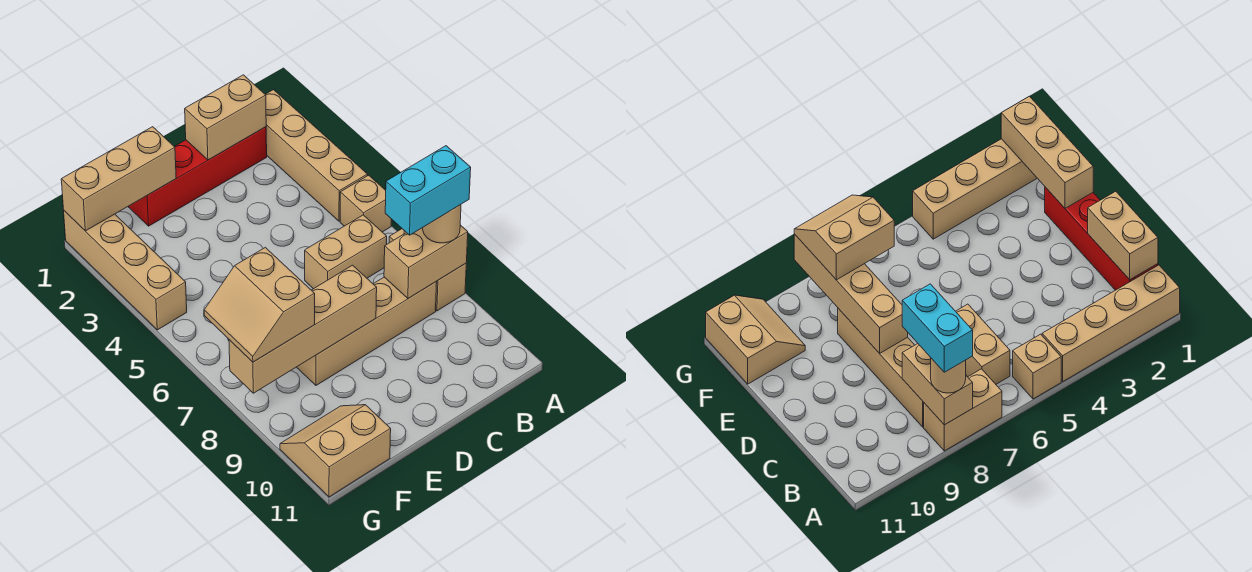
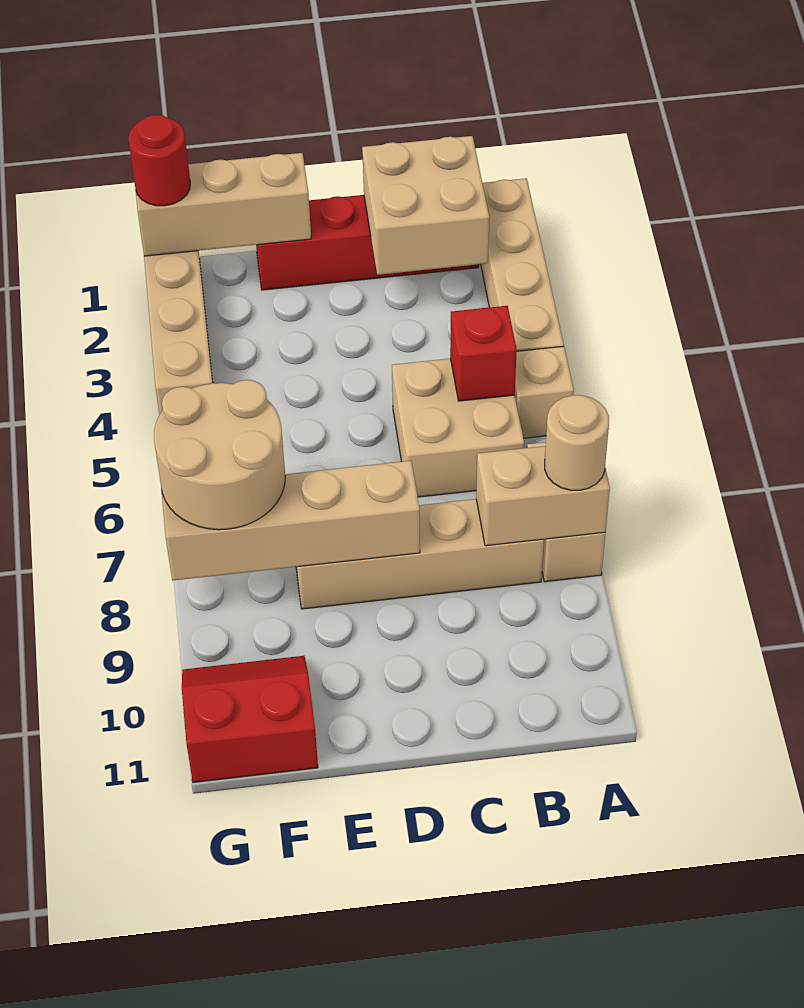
cyan 1x2 brick [385,146,471,235] -> none
tan 1x2 brick [185,75,266,160] -> tan 2x2 brick [362,136,489,275]
none -> red 1x1 brick [450,306,517,401]
tan 1x2 brick [305,215,387,289] -> tan 2x2 brick [392,358,524,497]
tan 2x2 slope [204,247,315,362] -> tan 2x2 round brick [154,380,285,530]
tan 2x2 slope [280,405,391,497] -> red 2x2 slope [182,656,318,783]
none -> red 1x1 round brick [128,115,190,206]

